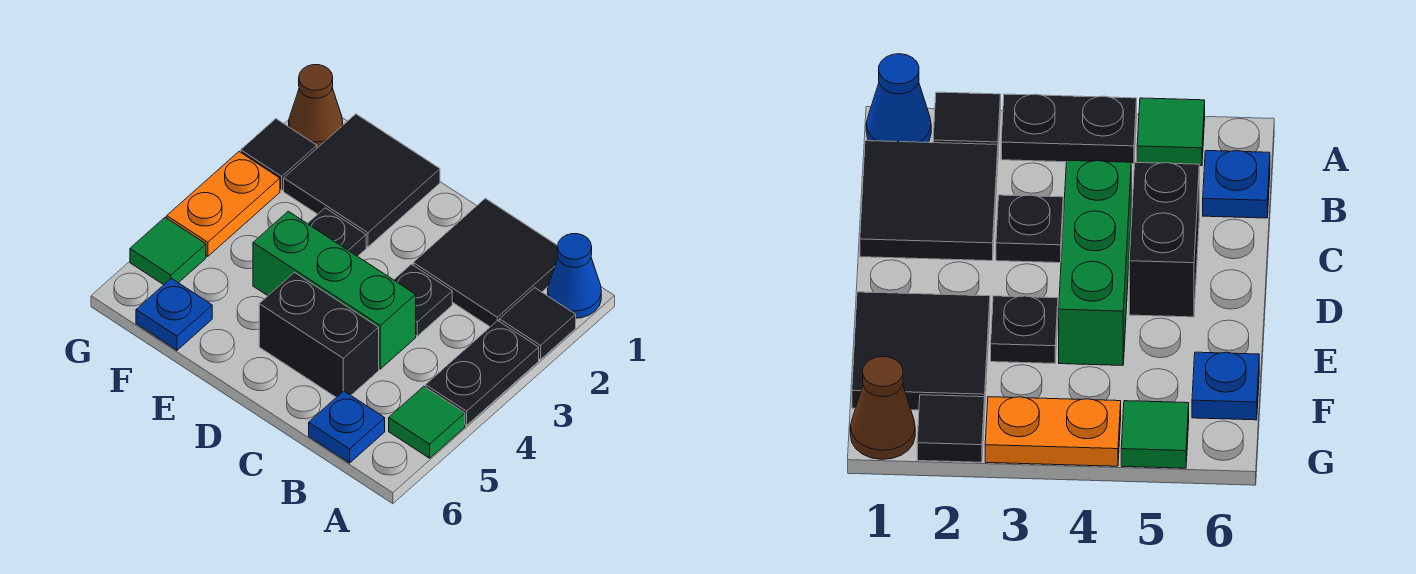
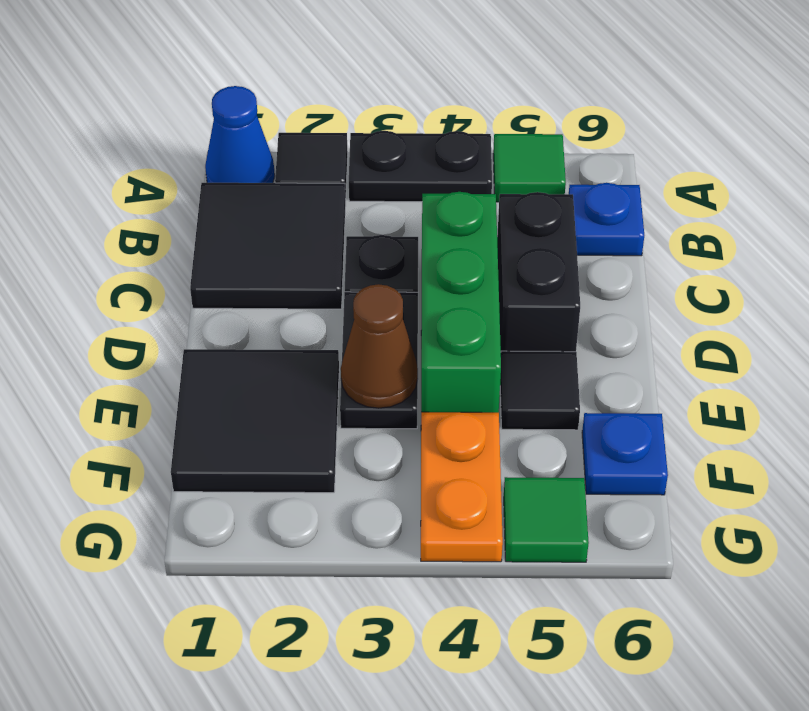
black 1x1 plate [307,208,366,256] -> black 1x2 plate [340,292,418,429]
brown 1x1 cone [289,65,343,148] -> brown 1x1 cone moved to [341,284,418,408]
black 1x1 tile [241,119,317,190] -> black 1x1 tile moved to [500,351,580,430]
orange 1x2 plate [167,152,280,256] -> orange 1x2 plate turned to [421,412,503,562]

